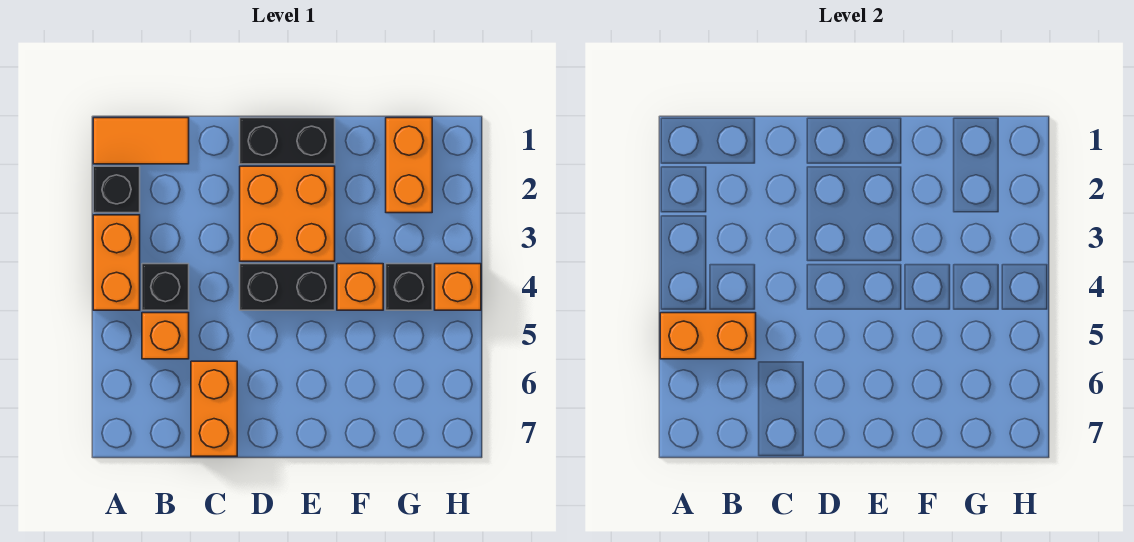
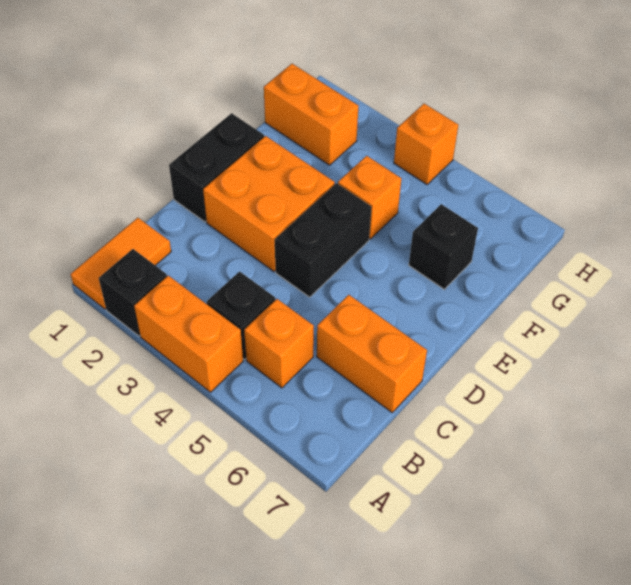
orange 1x2 brick [660,313,756,359] -> none
black 1x1 brick [386,264,432,310] -> black 1x1 brick moved to [409,204,478,289]

